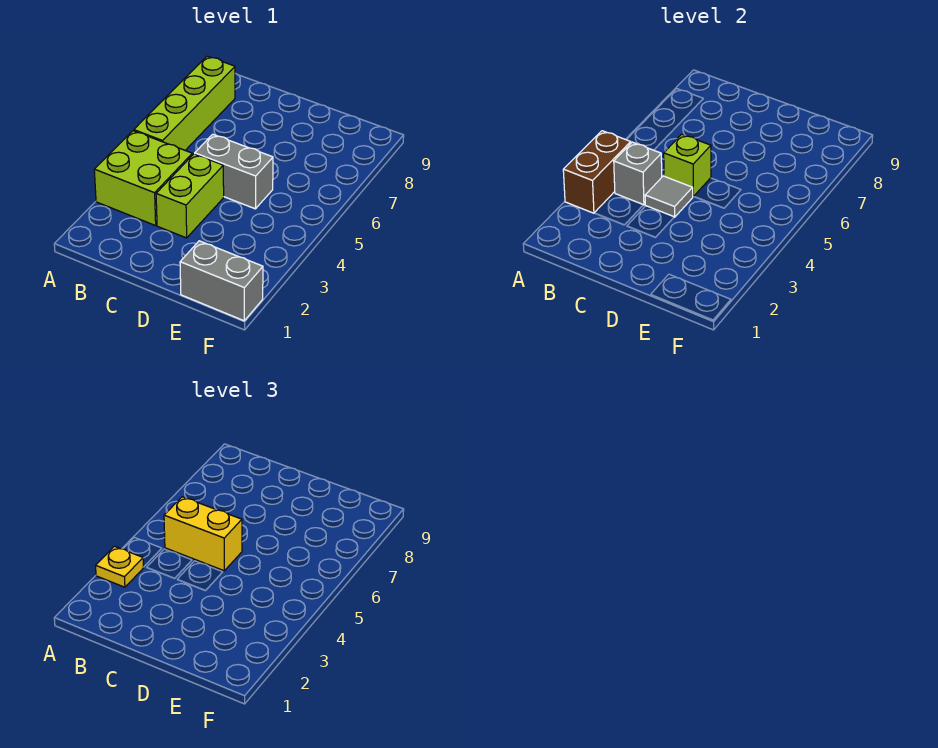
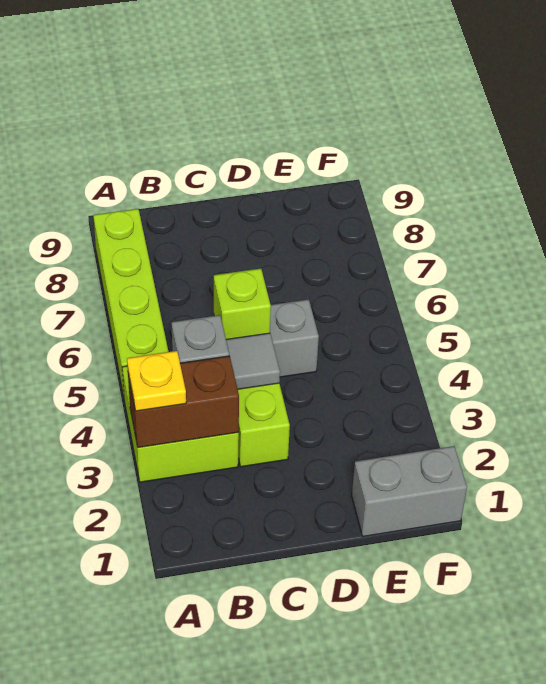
brown 1x2 brick [563,131,631,213] -> brown 1x2 brick turned to [128,356,239,447]
yellow 1x2 brick [164,497,242,571] -> none

